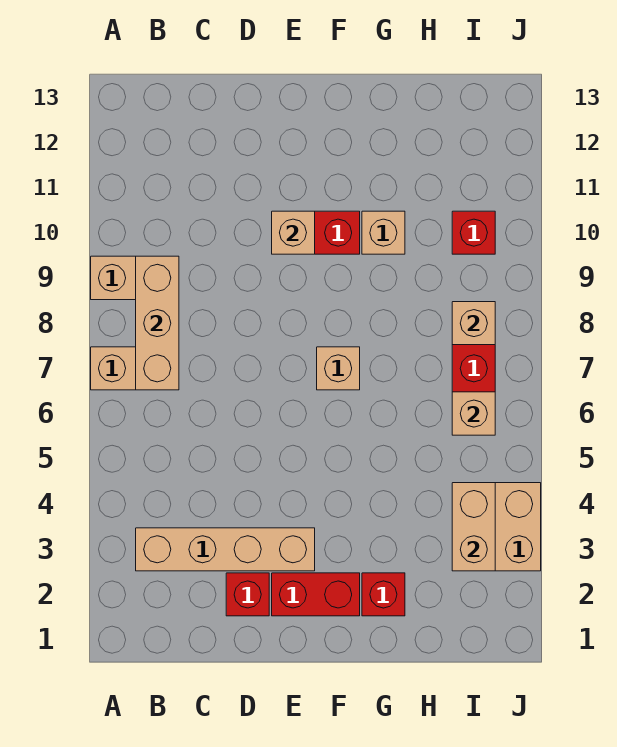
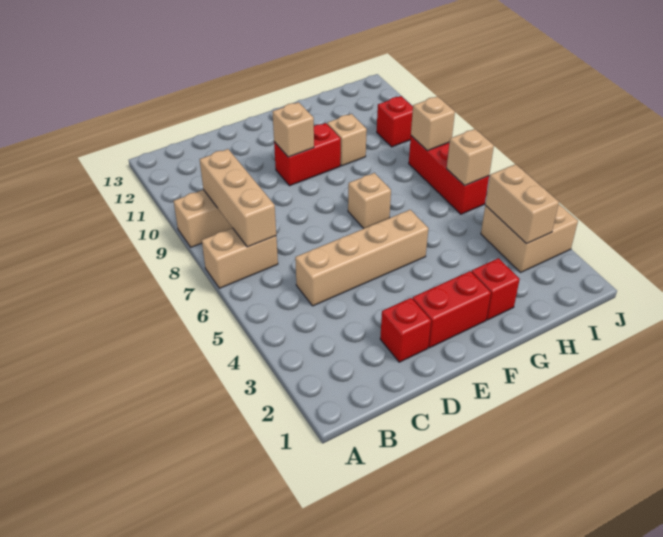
tan 1x4 brick [136,528,315,571] -> tan 1x4 brick moved to [295,210,428,306]

